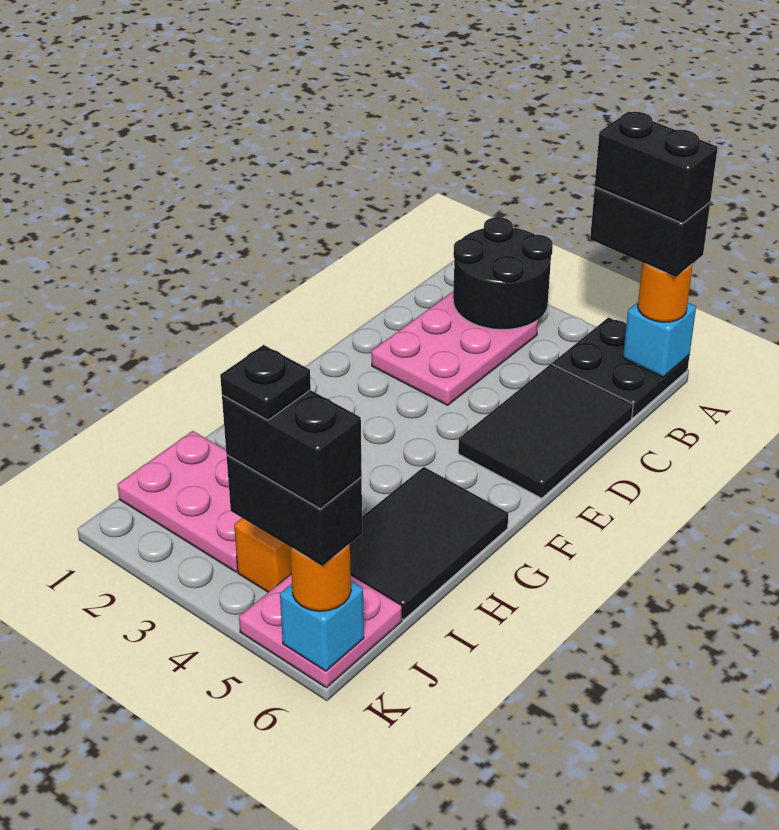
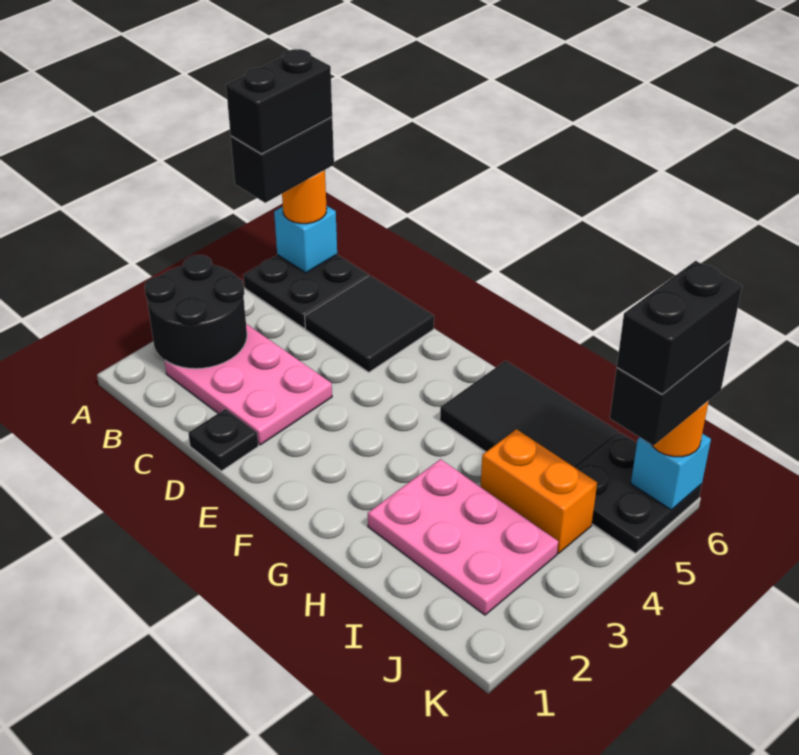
black 2x3 tile [458,364,633,498] -> black 2x2 tile [305,276,434,372]
pink 2x3 plate [117,431,242,572] -> pink 2x3 plate turned to [368,459,558,615]
pink 2x2 plate [239,574,402,688] -> black 2x2 plate [576,433,702,553]
black 1x1 plate [220,345,311,420] -> black 1x1 plate moved to [188,409,258,471]

